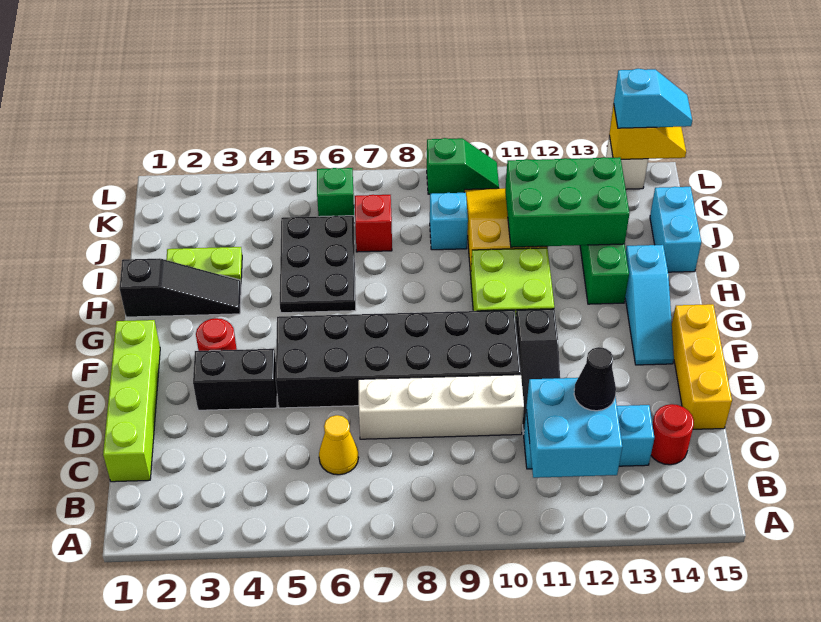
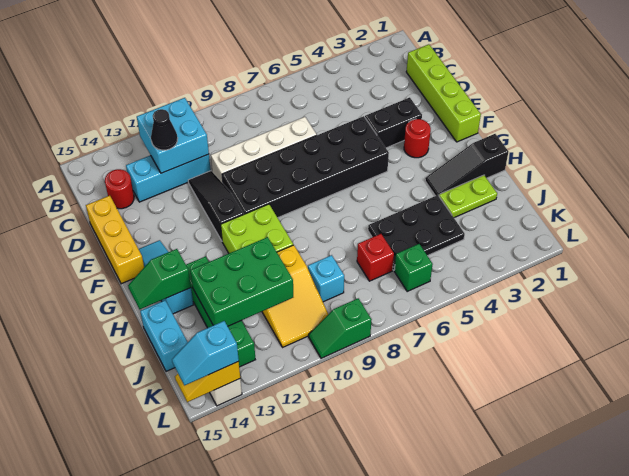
yellow 1x1 cone [319,415,358,475] -> none
black 2x3 plate [280,216,356,313] -> black 2x3 plate turned to [368,195,465,270]
none -> green 1x2 slope [128,249,191,309]

